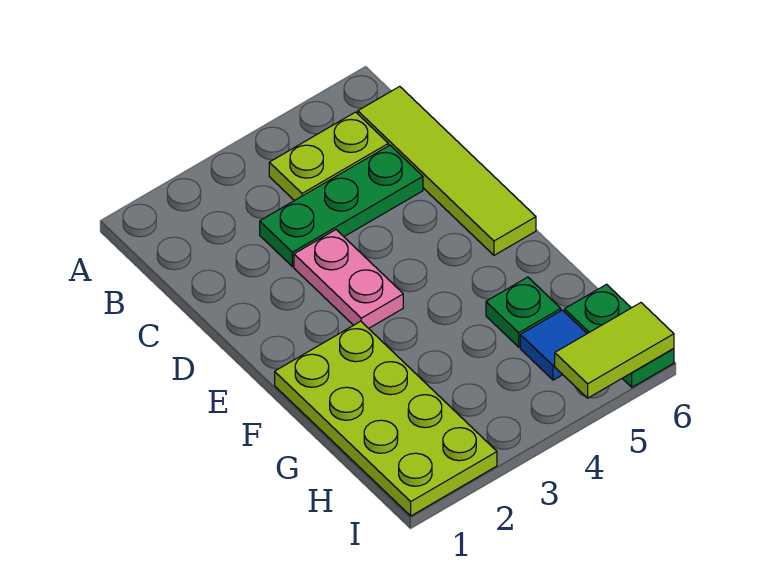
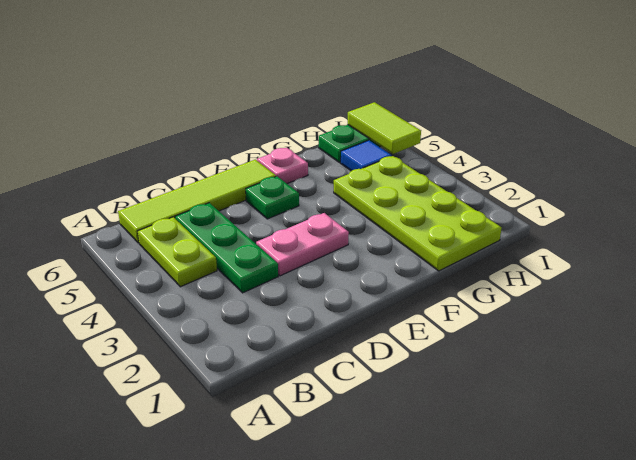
lime 2x4 plate [275,321,497,516] -> lime 2x4 plate turned to [334,156,501,271]
none -> pink 1x1 plate [257,148,308,184]
green 1x1 plate [486,277,561,347] -> green 1x1 plate moved to [246,176,299,219]

